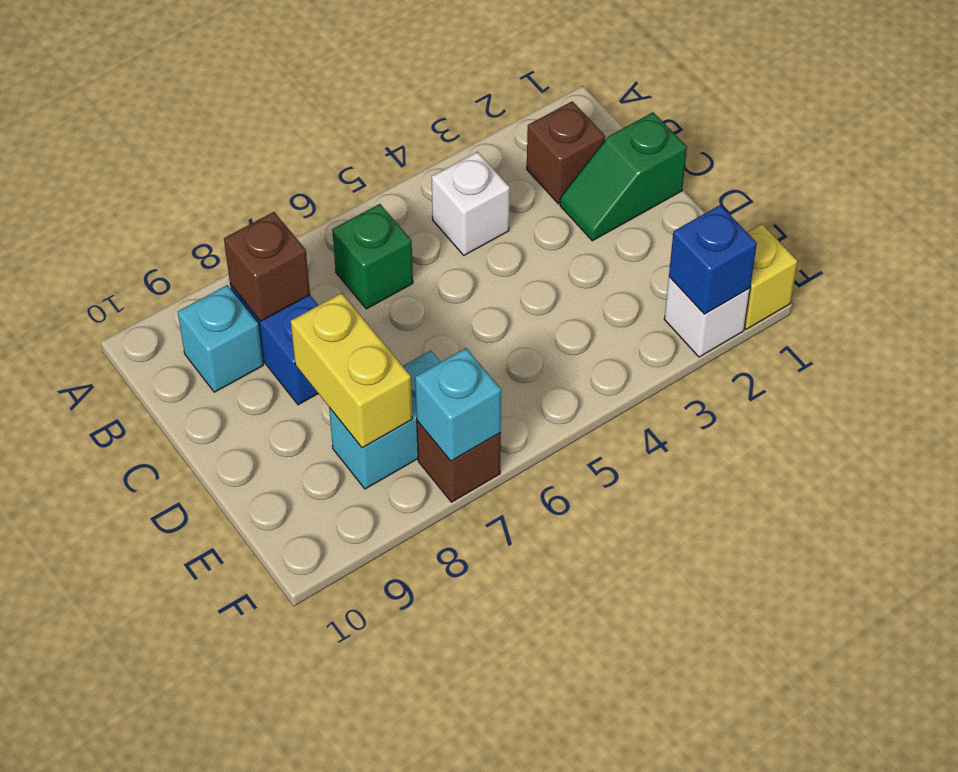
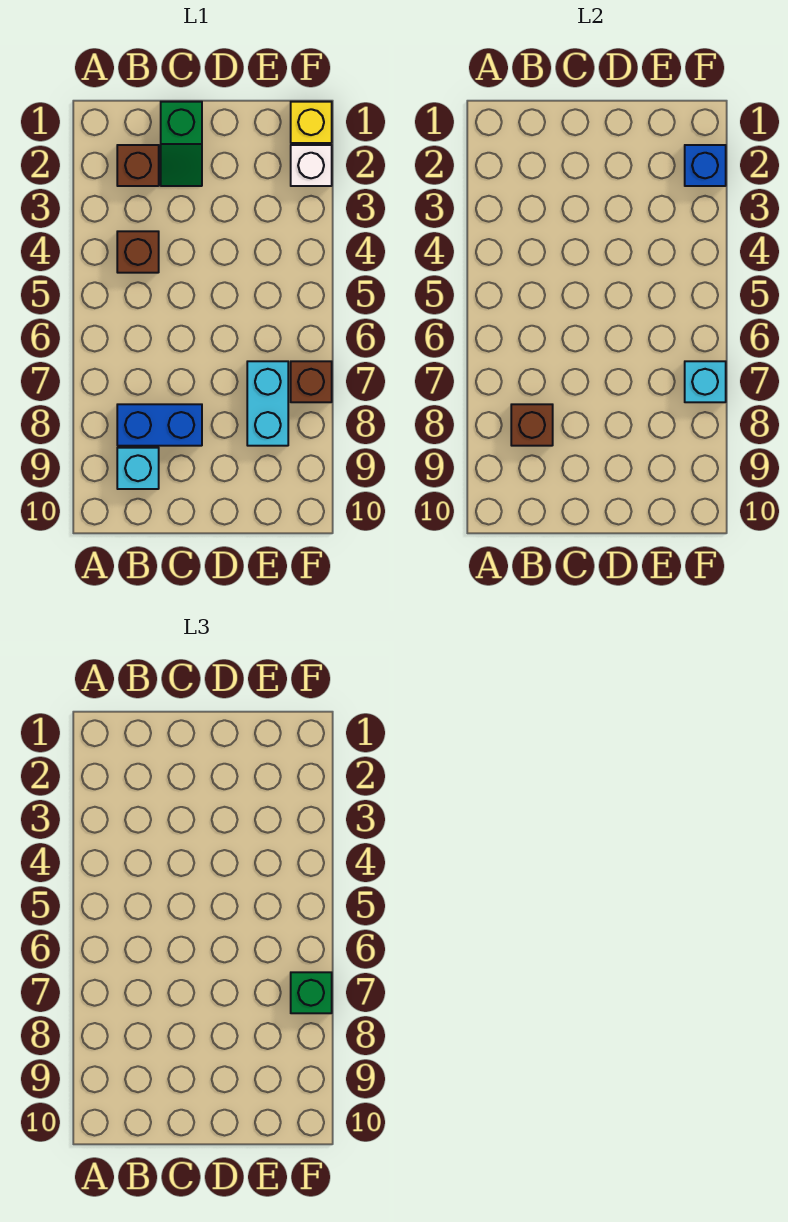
white 1x1 brick [432,152,510,255] -> brown 1x1 brick [117,231,159,273]
green 1x1 brick [332,204,413,309] -> green 1x1 brick moved to [291,972,332,1013]
yellow 1x2 brick [291,293,412,448] -> none

